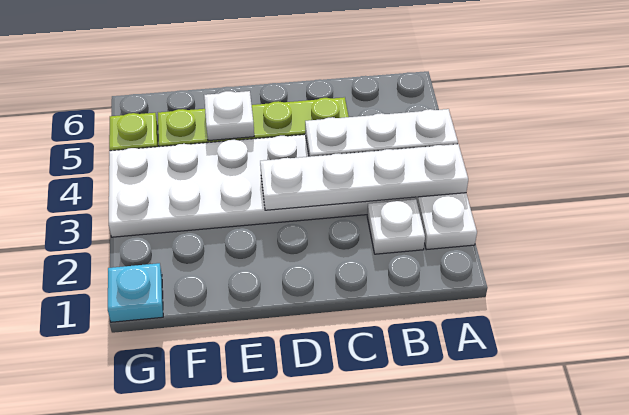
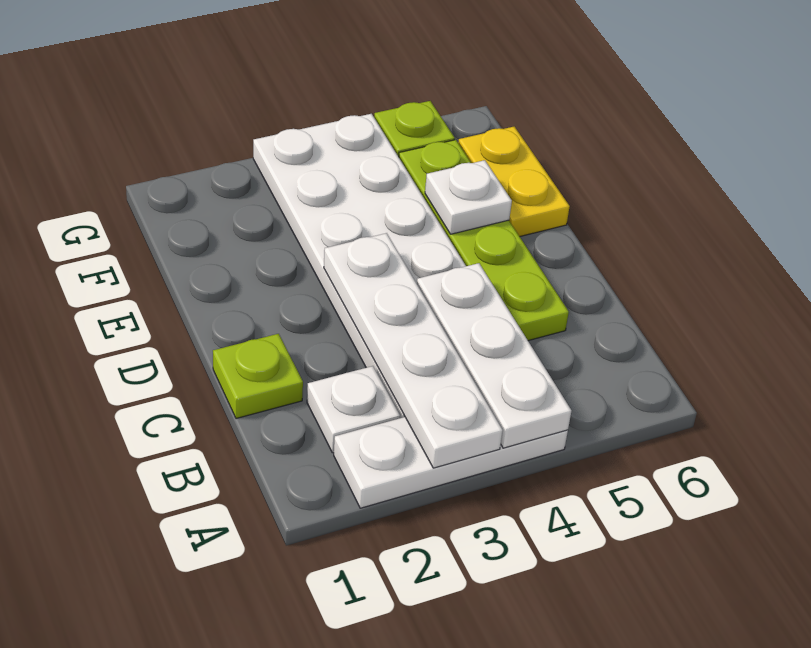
none -> lime 1x1 plate [213,334,303,419]
none -> yellow 1x2 plate [458,127,570,236]
cyan 1x1 plate [108,263,163,322] -> none

